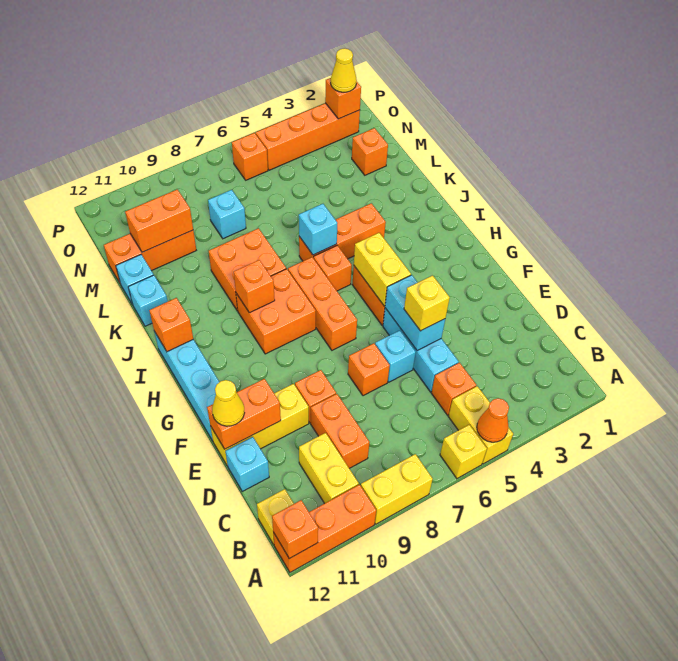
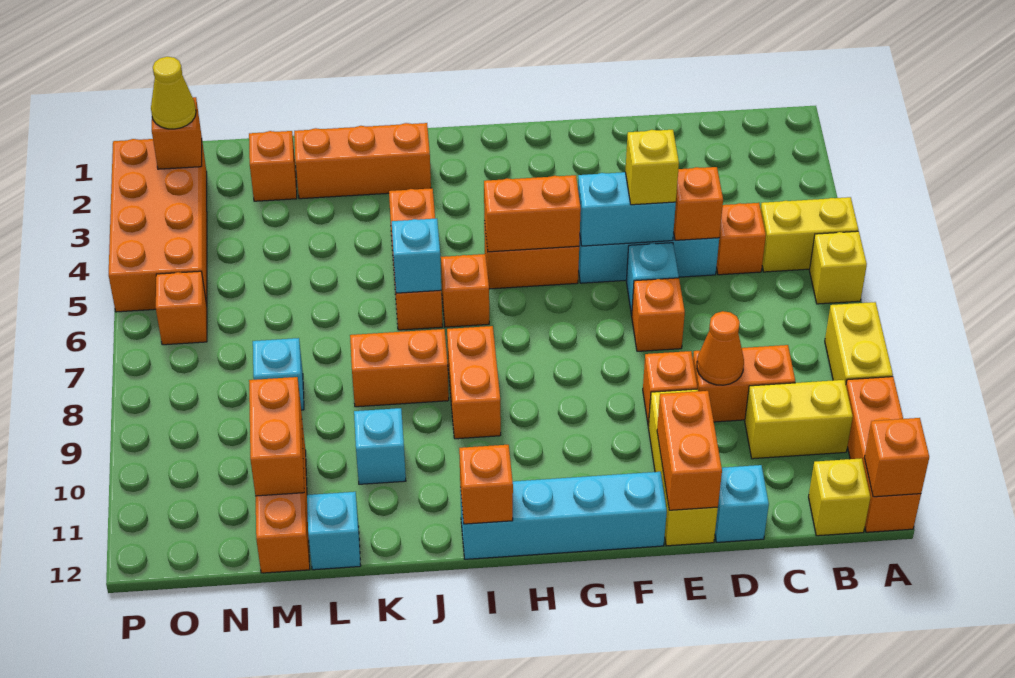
orange 1x1 cone [477,398,509,442] -> orange 1x1 cone moved to [697,311,744,385]
yellow 1x1 cone [212,380,244,426] -> none
yellow 1x2 brick [354,233,411,306] -> orange 1x2 brick [484,175,581,252]
orange 1x3 brick [288,257,357,350] -> orange 1x3 brick moved to [294,123,431,199]
orange 2x2 brick [236,269,316,354] -> orange 1x2 brick [447,326,501,439]
orange 1x1 brick [234,260,275,313] -> orange 1x1 brick moved to [674,167,723,240]
orange 2x2 brick [209,228,286,311] -> orange 1x2 brick [350,329,449,407]
cyan 1x1 brick [128,275,168,326] -> cyan 1x1 brick moved to [354,408,406,484]
orange 1x4 brick [256,103,360,170] -> orange 2x4 brick [109,139,207,312]

